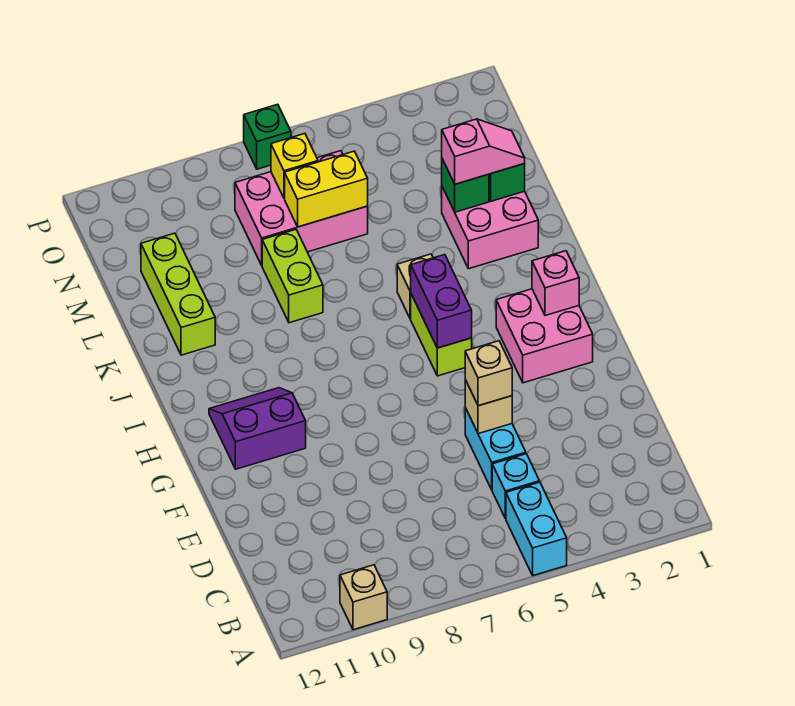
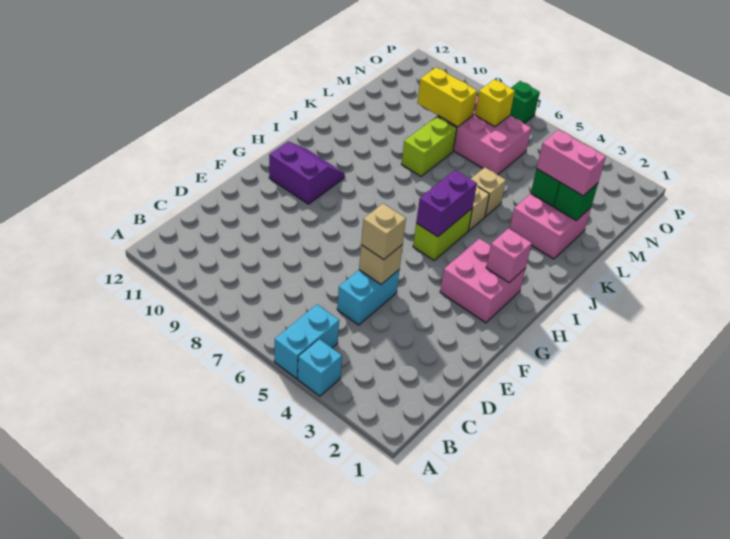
tan 1x1 brick [340,565,387,630] -> tan 1x1 brick moved to [471,167,506,217]
cyan 1x1 brick [492,454,540,519] -> cyan 1x1 brick moved to [298,339,342,396]
lime 1x3 brick [141,233,215,355] -> none
pink 1x2 slope [442,119,525,184] -> pink 1x2 brick [537,130,606,196]
yellow 1x2 brick [285,151,368,227] -> yellow 1x2 brick moved to [417,67,477,127]

